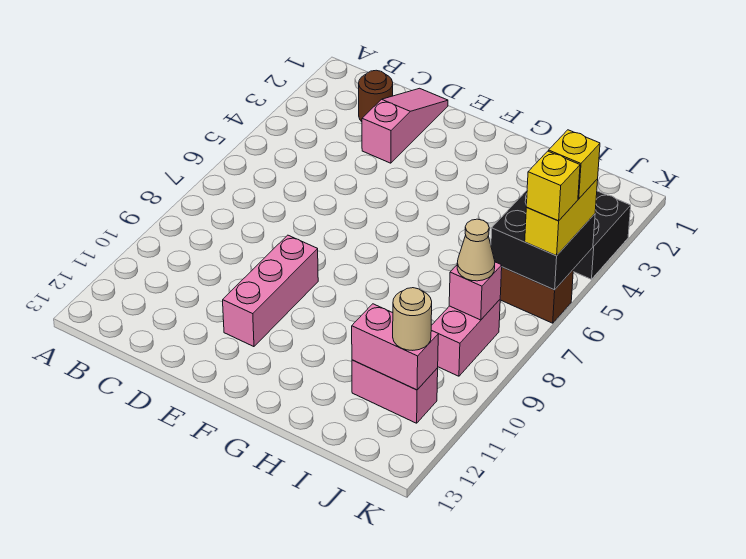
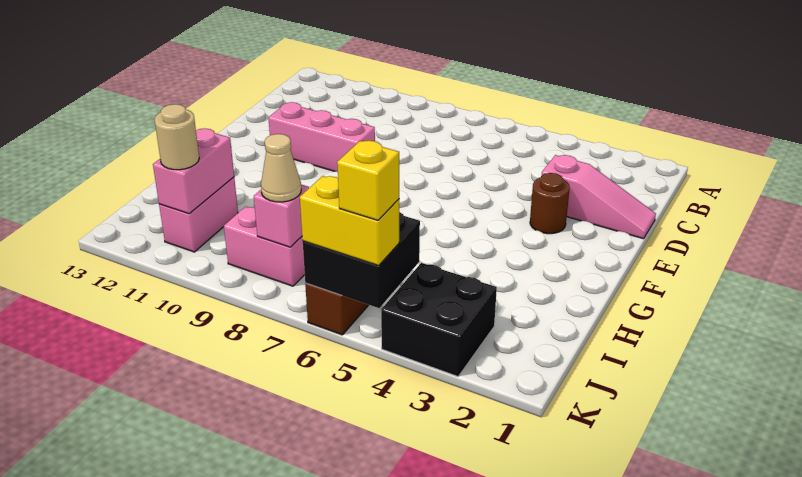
brown 1x1 round brick [359,70,393,122] -> brown 1x1 round brick moved to [530,173,570,234]
yellow 1x1 brick [526,151,580,221] -> none

